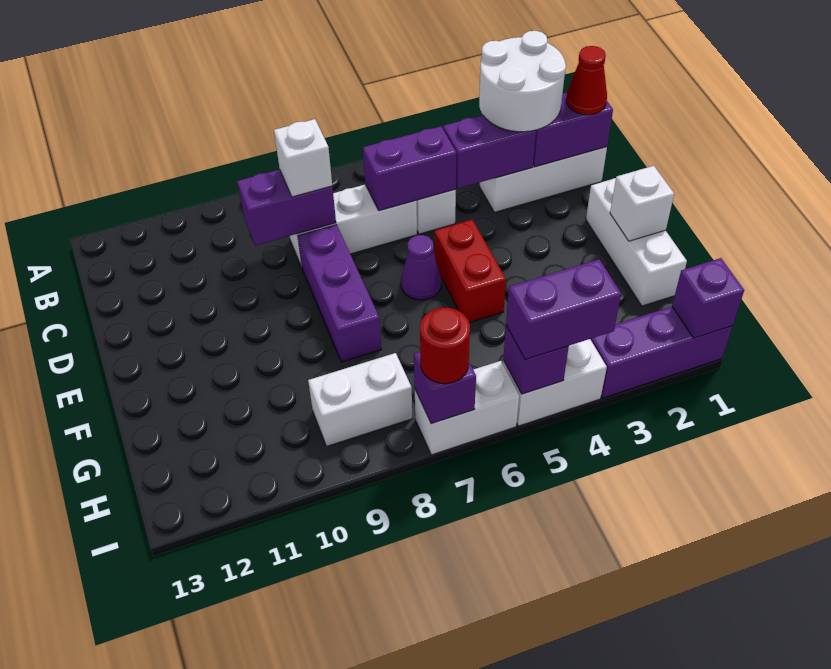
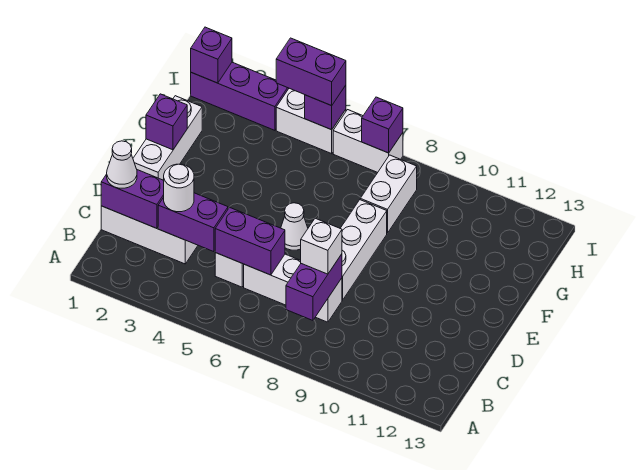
white 2x2 round brick [479,31,566,132] -> white 1x1 round brick [164,164,194,212]
red 1x1 cone [566,46,607,115] -> white 1x1 cone [107,141,137,188]
purple 1x2 brick [237,170,336,245] -> purple 1x2 brick turned to [286,254,342,320]
purple 1x3 brick [298,225,381,362] -> white 1x3 brick [340,200,387,300]
red 1x2 brick [435,219,506,323] -> none
purple 1x1 cone [401,235,441,300] -> white 1x1 cone [281,203,308,250]
white 1x1 brick [610,166,674,241] -> purple 1x1 brick [146,94,187,150]
white 1x2 brick [308,353,412,446] -> white 1x2 brick turned to [360,155,417,233]
red 1x1 round brick [420,307,470,384] -> none

